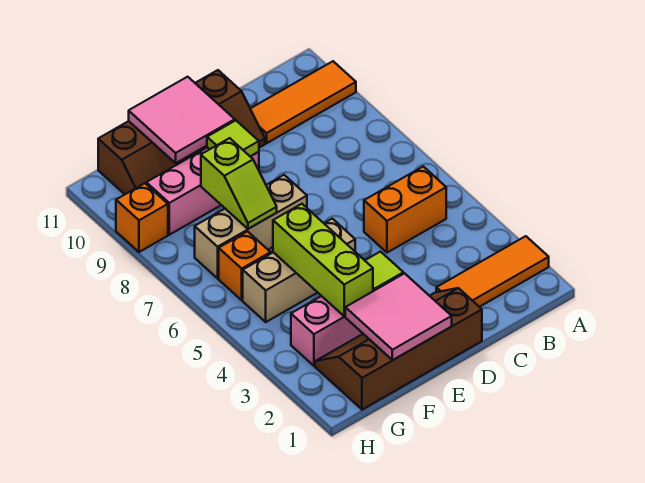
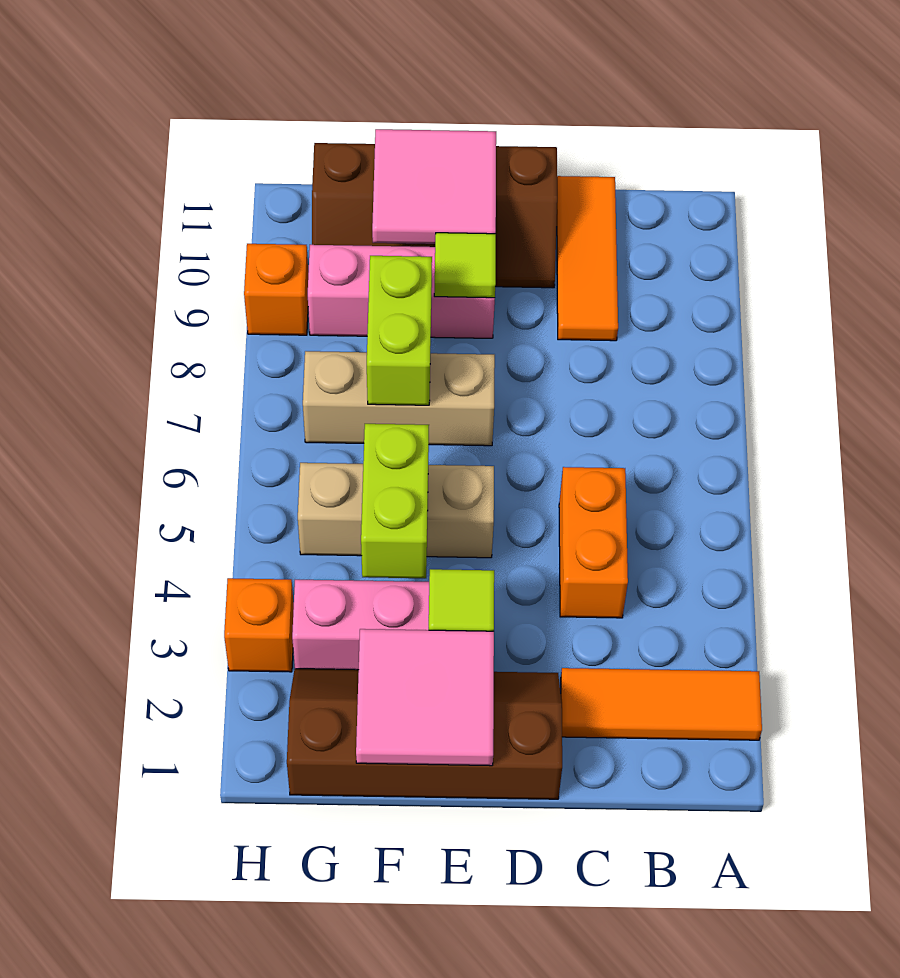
orange 1x3 tile [250,61,356,143] -> orange 1x3 tile turned to [557,176,618,341]
orange 1x2 brick [364,166,446,253] -> orange 1x2 brick turned to [559,467,628,618]
lime 1x3 brick [273,204,373,316] -> lime 1x2 brick [361,424,429,578]
lime 1x2 slope [201,138,277,229] -> lime 1x2 brick [367,256,432,405]
orange 1x1 brick [219,232,271,300] -> orange 1x1 brick moved to [224,578,294,672]

